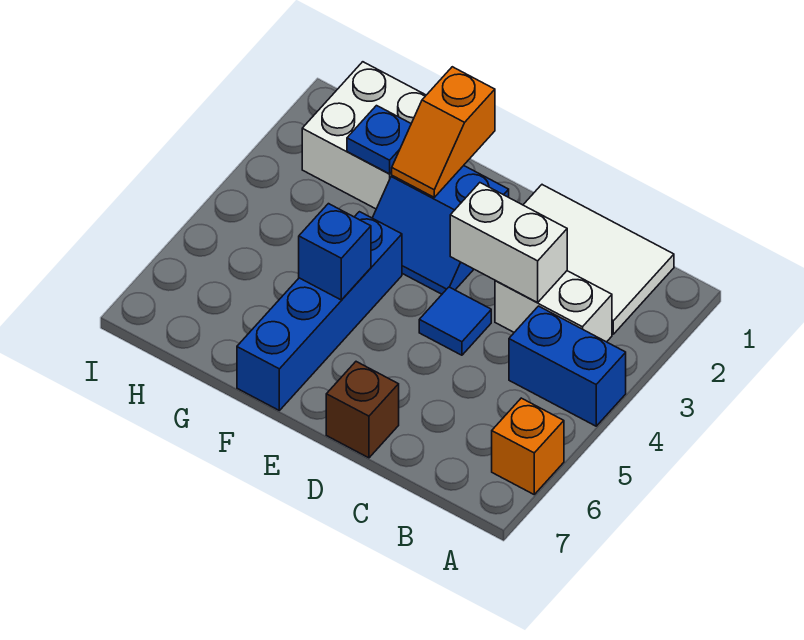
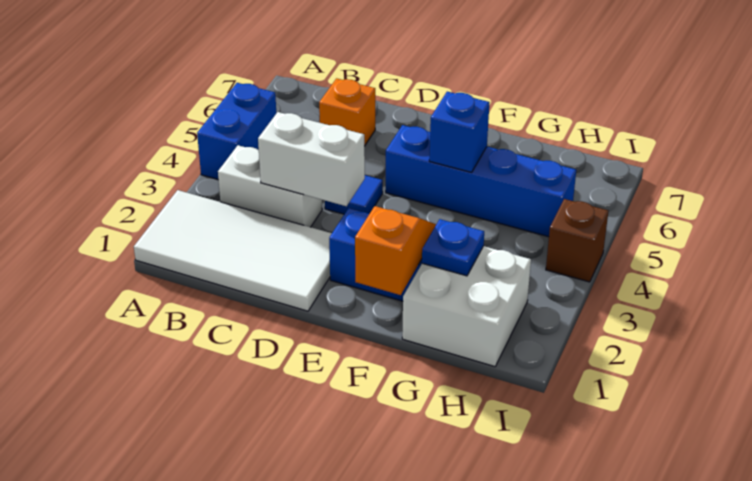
blue 1x2 brick [509,306,626,426] -> blue 1x2 brick turned to [197,83,276,179]
orange 1x1 brick [492,398,564,494] -> orange 1x1 brick moved to [319,78,375,146]
white 2x3 tile [523,185,674,334] -> white 2x4 tile [134,190,332,311]
brown 1x1 brick [326,362,399,458] -> brown 1x1 brick moved to [546,199,608,282]
blue 1x4 brick [237,212,402,410] -> blue 1x4 brick turned to [386,125,576,237]

